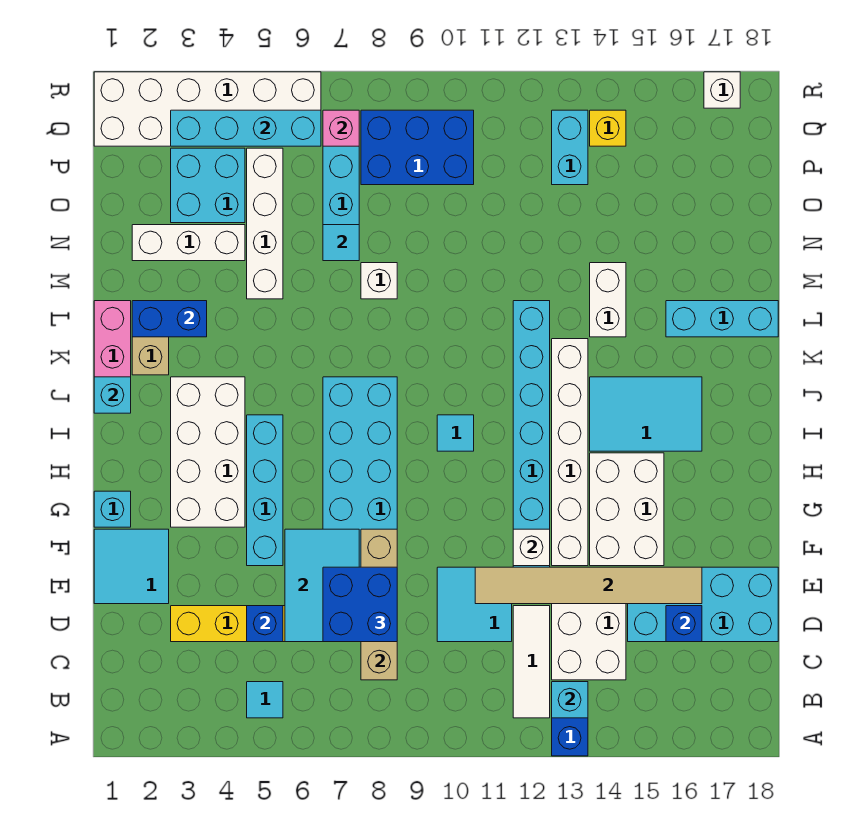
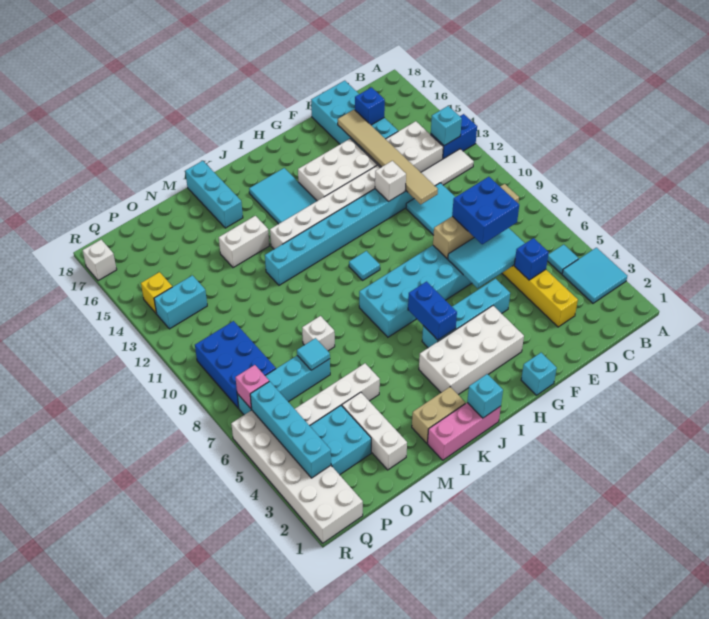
cyan 2x2 tile [94,529,169,604] -> cyan 2x2 tile moved to [562,248,627,303]
blue 1x2 brick [132,301,207,337] -> blue 1x2 brick moved to [408,282,457,340]

